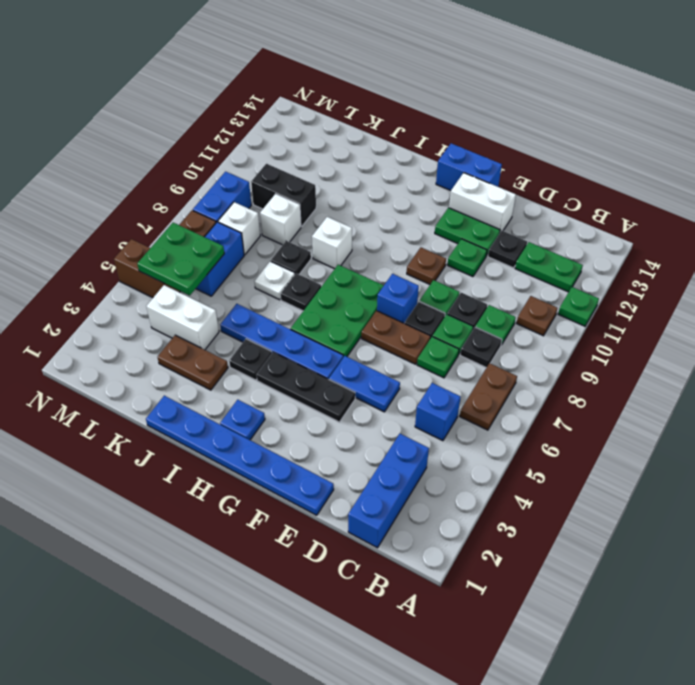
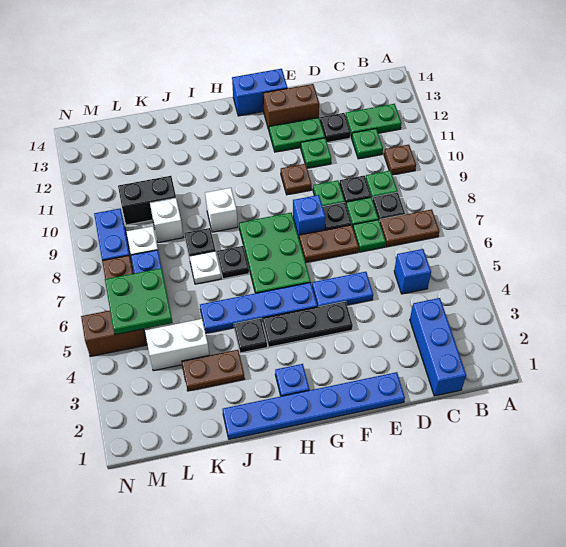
green 1x1 plate [558,287,599,326] -> green 1x1 plate moved to [352,129,383,159]
brown 1x2 plate [460,363,517,430] -> brown 1x2 plate turned to [380,209,439,247]
white 1x2 brick [449,173,516,232] -> brown 1x2 brick [263,84,319,130]

